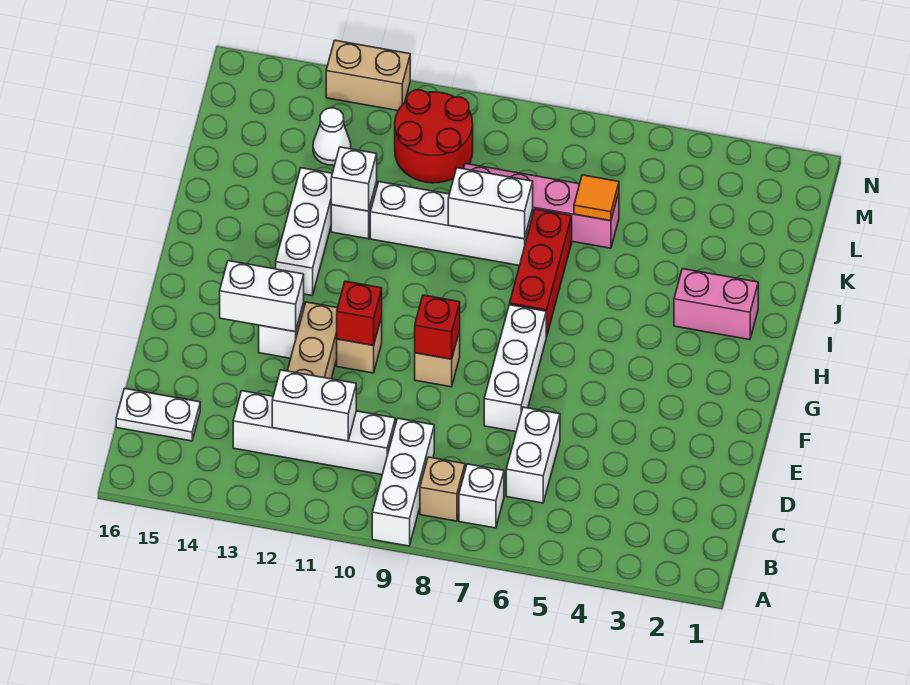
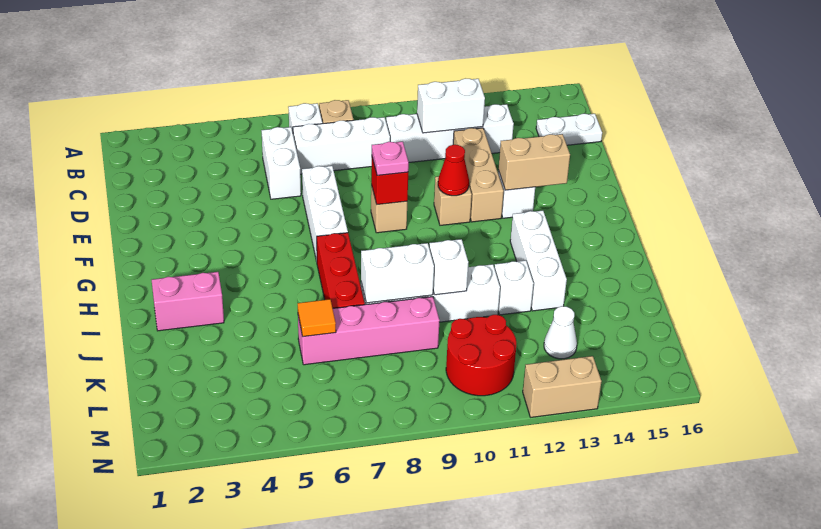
white 1x3 brick [372,418,434,546] -> white 1x3 brick turned to [293,117,390,174]
none -> pink 1x1 plate [372,142,409,175]
red 1x1 brick [337,281,382,345] -> red 1x1 cone [438,145,469,196]
white 1x2 brick [220,261,304,332] -> tan 1x2 brick [498,134,570,190]
white 1x1 brick [331,147,377,211] -> white 1x1 brick moved to [429,239,468,295]

